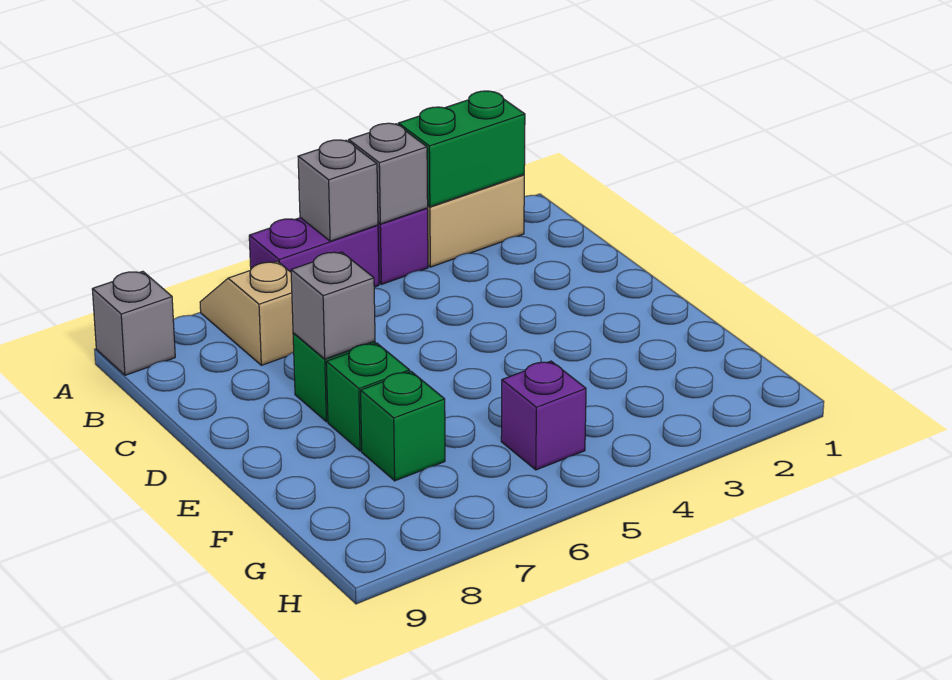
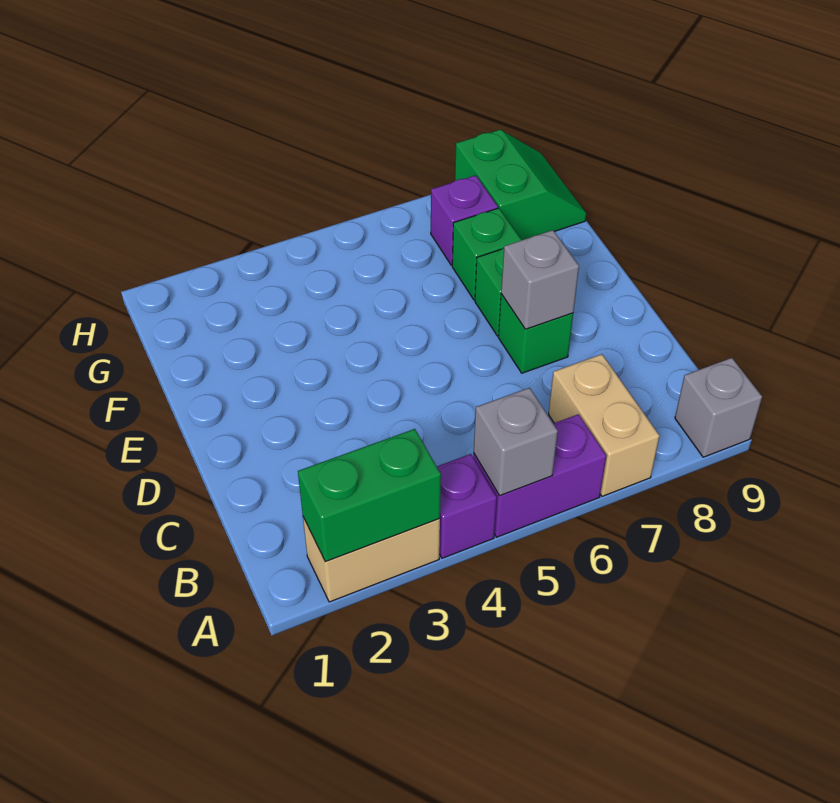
grey 1x1 brick [349,123,428,224] -> none
tan 1x2 slope [200,261,294,365] -> tan 1x2 brick [549,354,659,496]
purple 1x1 brick [501,361,586,470] -> purple 1x1 brick moved to [431,175,498,265]
none -> green 2x2 slope [455,130,586,240]

